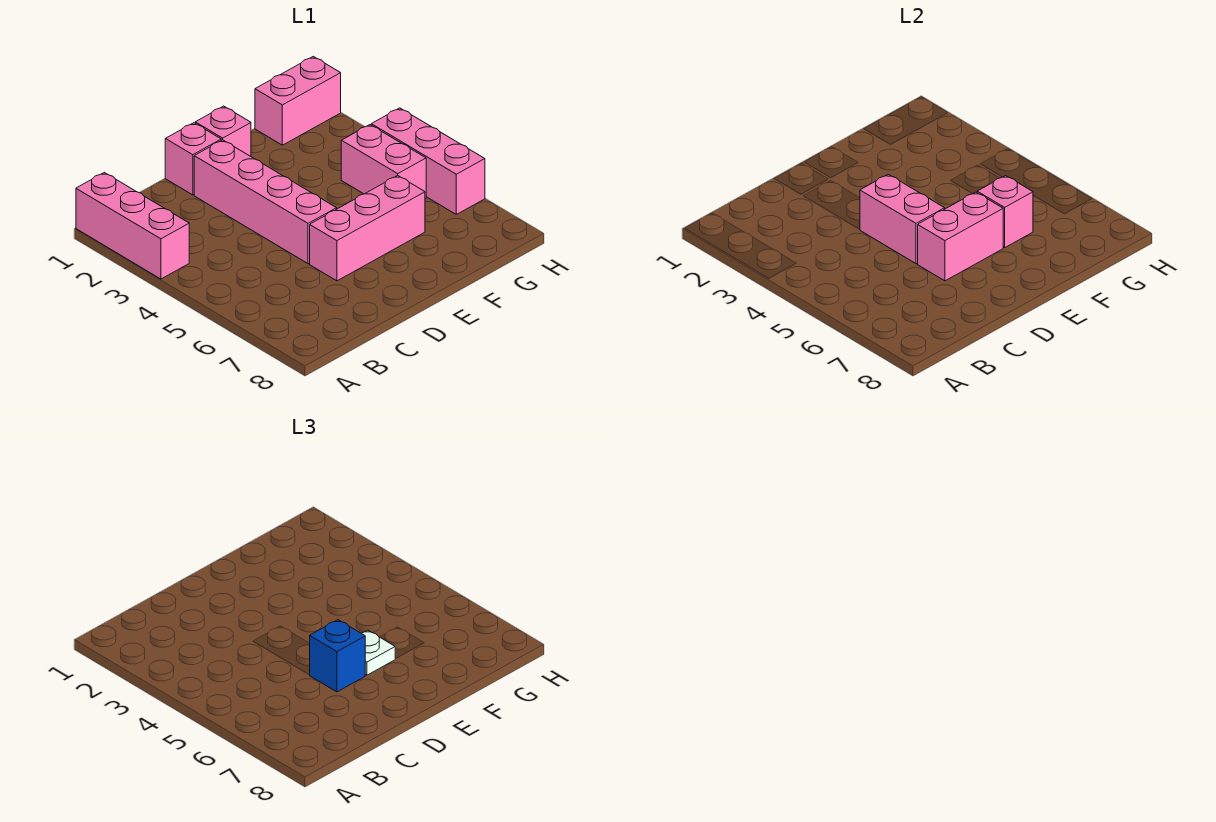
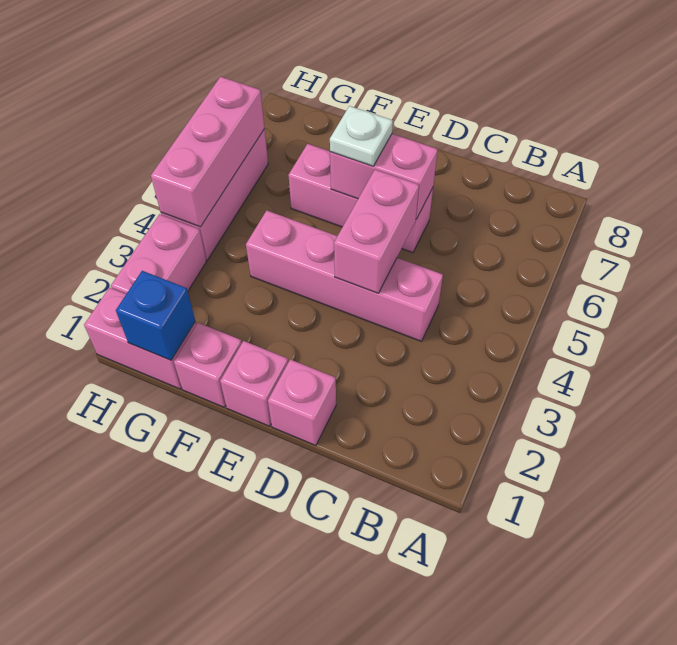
pink 1x3 brick [76,173,189,279] -> pink 1x3 brick moved to [151,77,264,227]
pink 1x4 brick [194,140,337,264] -> pink 1x4 brick turned to [246,211,443,341]
blue 1x1 brick [309,620,365,692] -> blue 1x1 brick moved to [116,271,195,360]
pink 1x1 brick [977,176,1033,248] -> pink 1x1 brick moved to [174,323,242,407]
pink 1x2 brick [341,125,426,199] -> pink 1x2 brick moved to [111,214,207,294]

